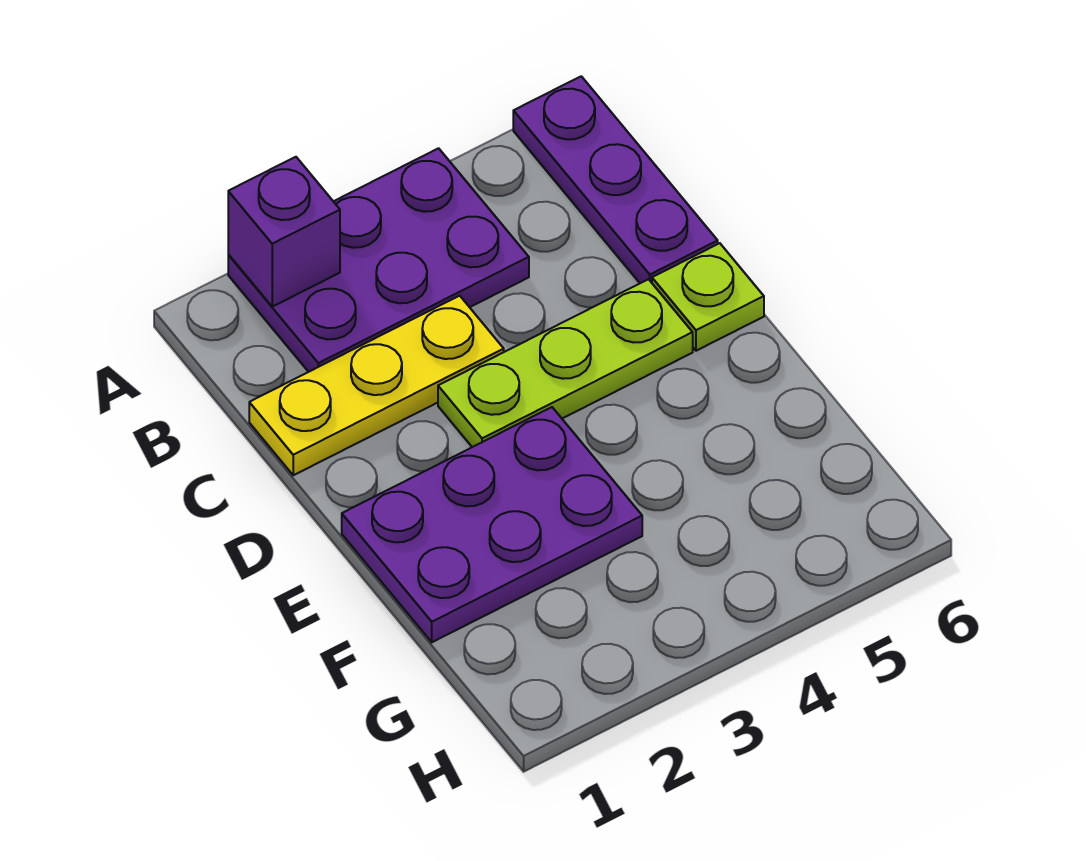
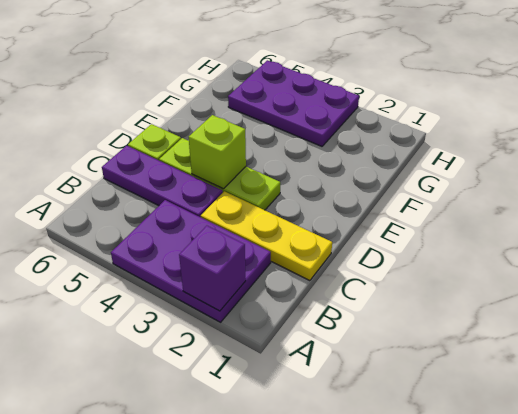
purple 1x3 plate [513,76,718,283] -> purple 1x3 plate turned to [102,146,223,217]
none -> lime 1x1 brick [189,115,246,189]
purple 2x3 plate [342,407,642,642] -> purple 2x3 plate moved to [228,60,359,146]

